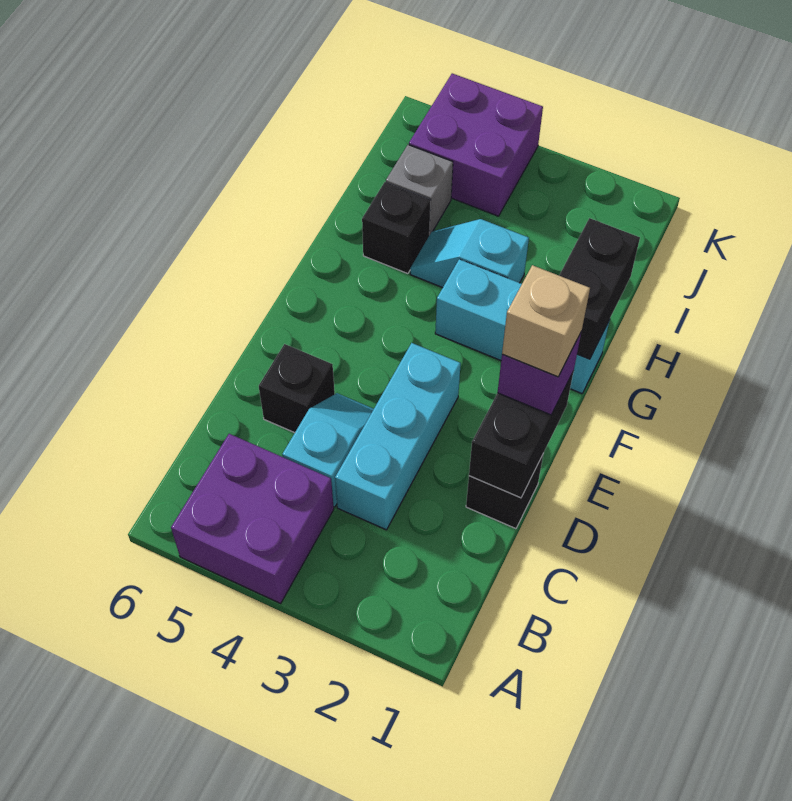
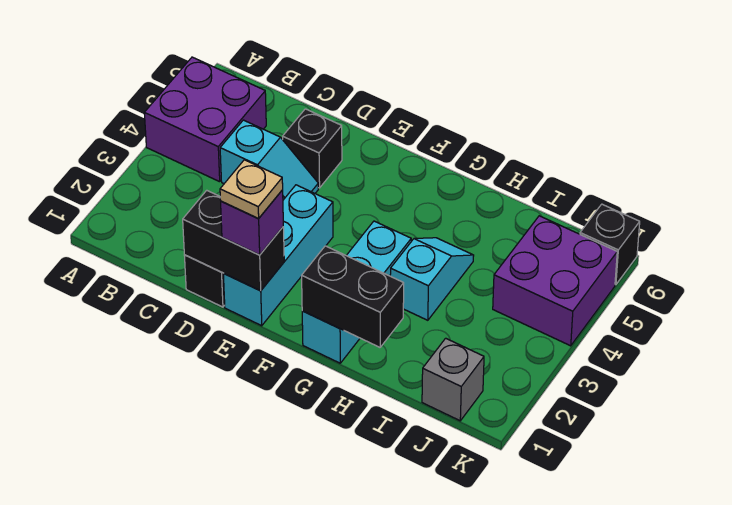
cyan 1x3 brick [335,343,461,530] -> cyan 1x3 brick turned to [223,185,333,326]
tan 1x1 brick [502,265,590,377] -> tan 1x1 plate [220,160,283,219]
black 1x1 brick [362,182,431,274] -> black 1x1 brick moved to [580,204,640,285]
grey 1x1 brick [386,145,453,235] -> grey 1x1 brick moved to [422,338,484,421]

